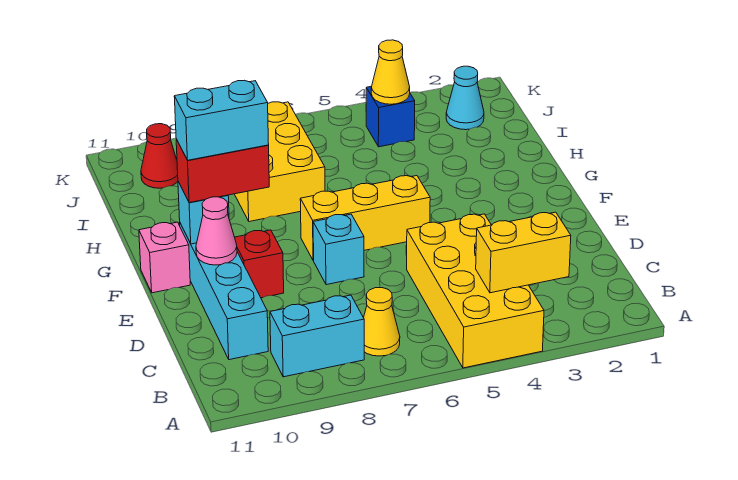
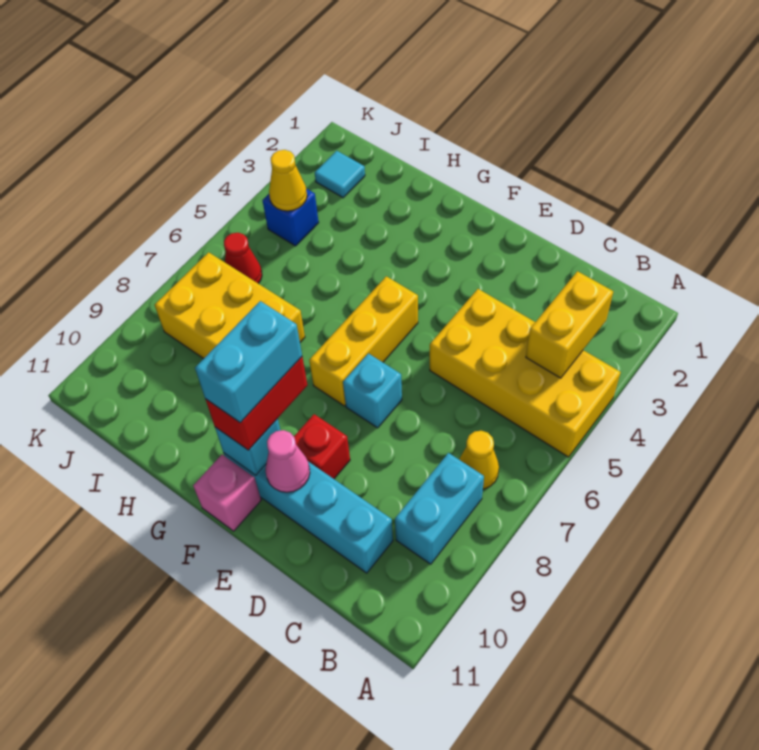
cyan 1x1 cone [446,66,484,130] -> cyan 1x1 tile [315,151,365,198]
red 1x1 cone [141,124,178,188] -> red 1x1 cone moved to [224,233,262,284]

